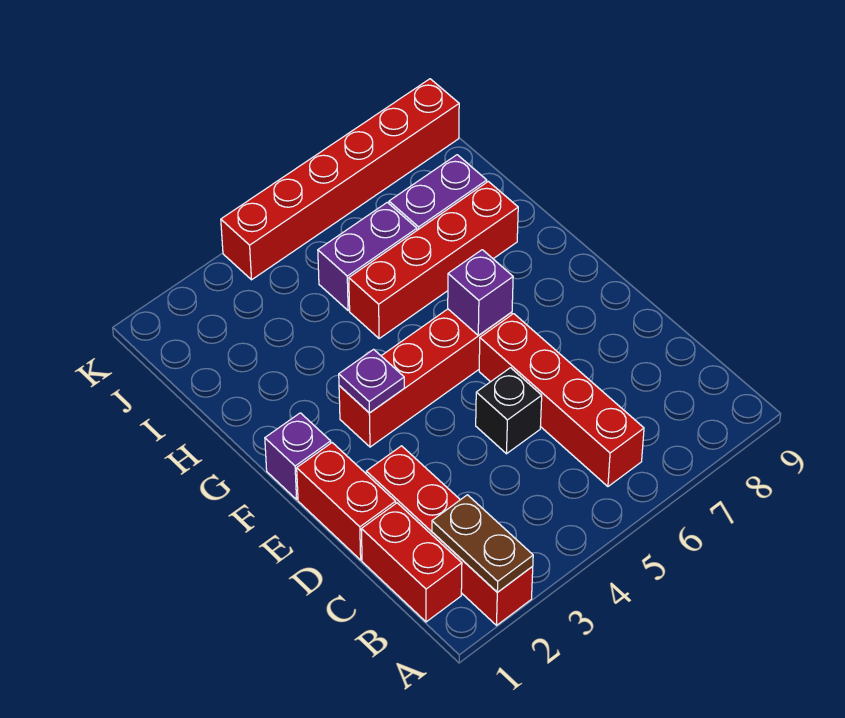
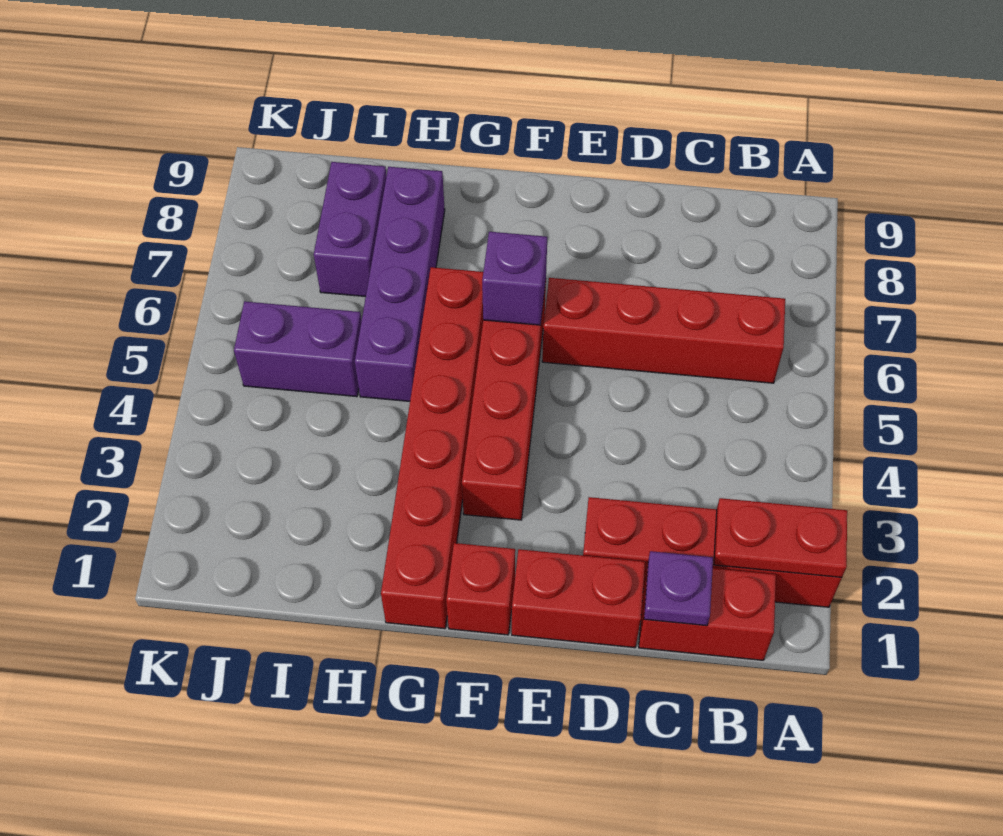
brown 1x2 plate [432,495,533,592] -> red 1x2 plate [714,498,847,577]
black 1x1 brick [476,368,542,454] -> none
purple 1x1 brick [265,413,331,499] -> red 1x1 brick [446,543,515,635]
purple 1x1 plate [339,349,404,413] -> purple 1x1 plate moved to [644,551,713,626]
red 1x4 brick [349,181,518,339] -> purple 1x4 brick [355,167,445,401]
purple 1x2 brick [318,202,417,311] -> purple 1x2 brick turned to [234,301,362,397]
red 1x6 brick [221,79,459,280] -> red 1x6 brick moved to [381,267,483,629]

